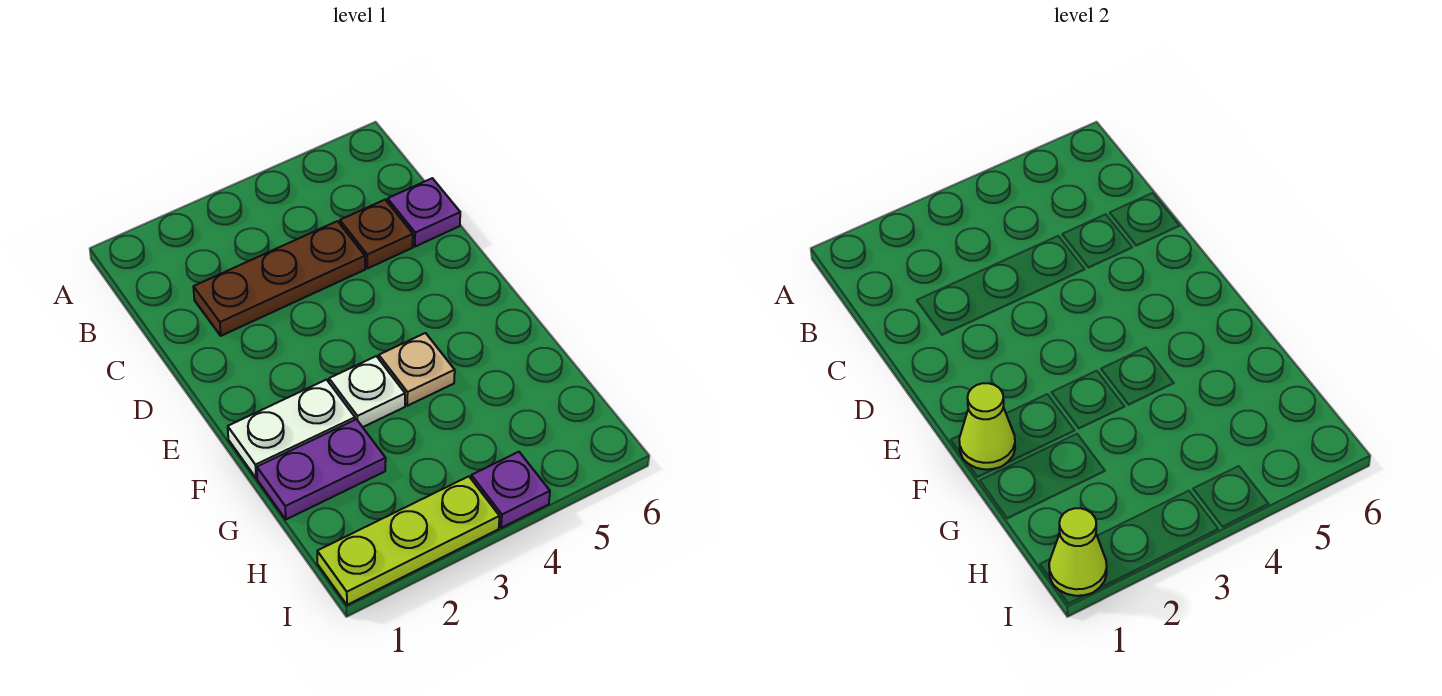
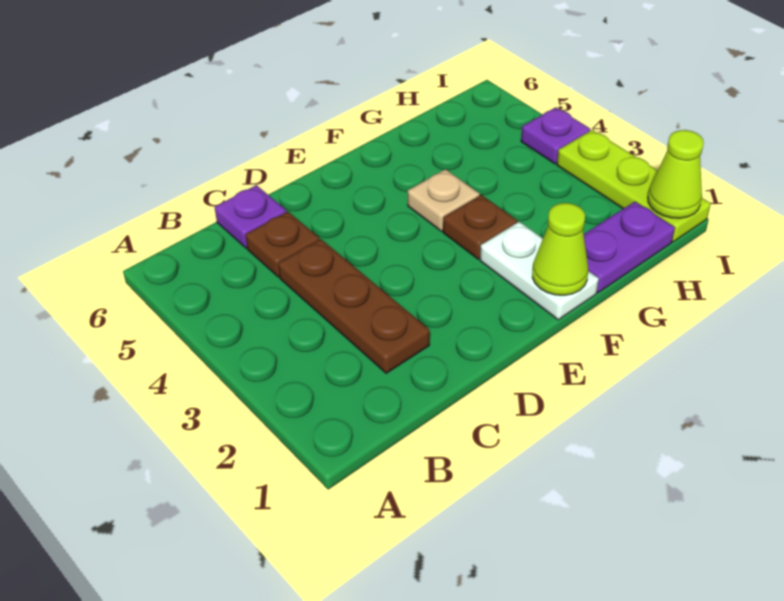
white 1x1 plate [329,356,405,427] -> brown 1x1 plate [443,195,517,259]
purple 1x2 plate [257,419,386,519] -> purple 1x2 plate turned to [584,202,675,293]

